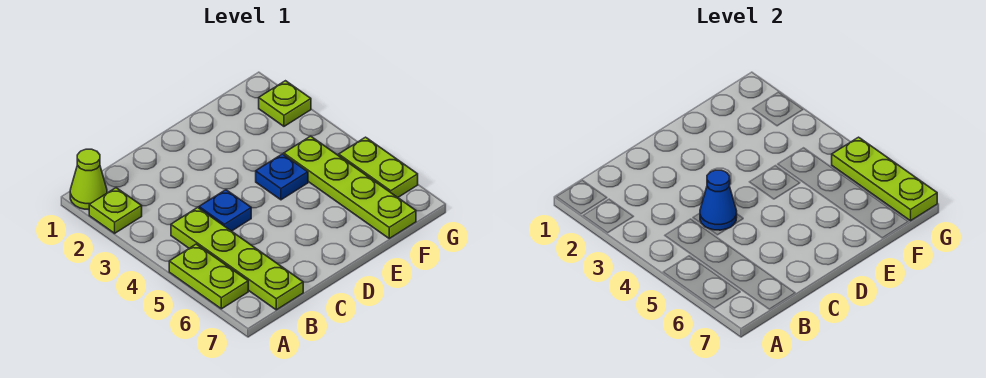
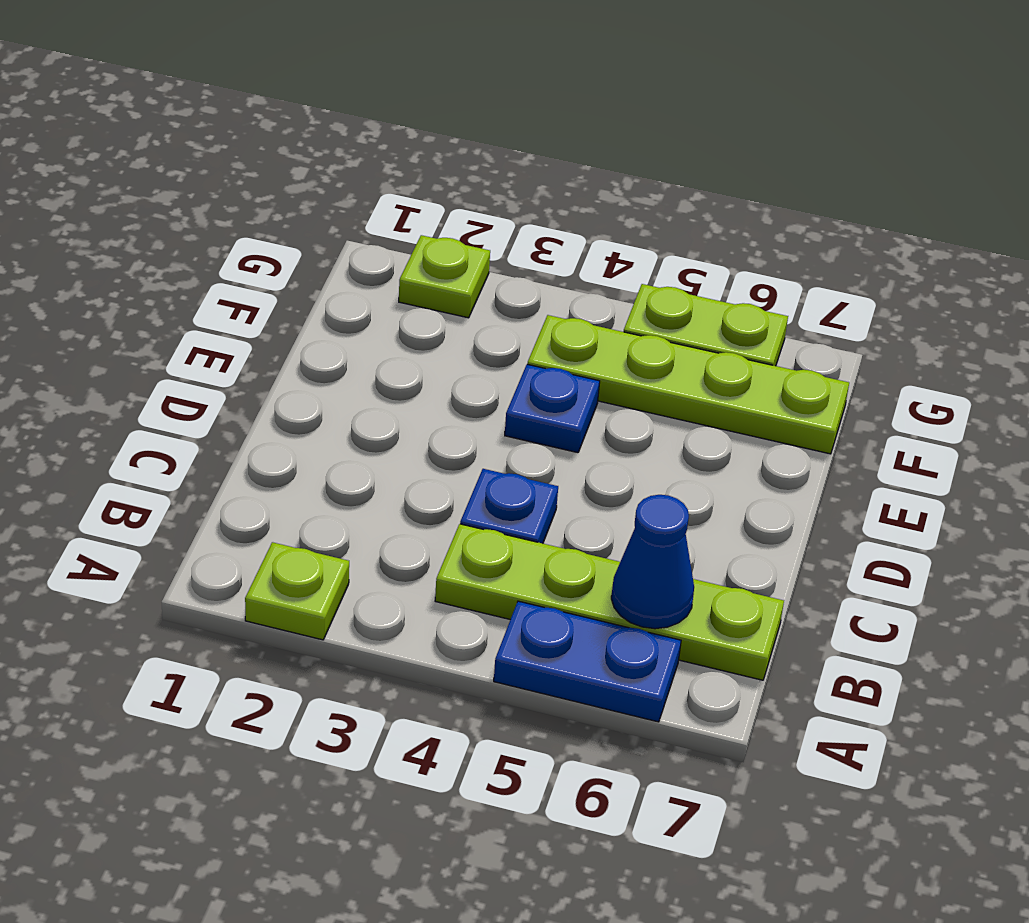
lime 1x1 cone [70,149,107,210] -> none
lime 1x2 plate [169,244,248,309] -> blue 1x2 plate [494,601,681,722]
blue 1x1 cone [700,170,737,230] -> blue 1x1 cone moved to [611,495,694,629]
lime 1x3 plate [832,137,937,221] -> none

